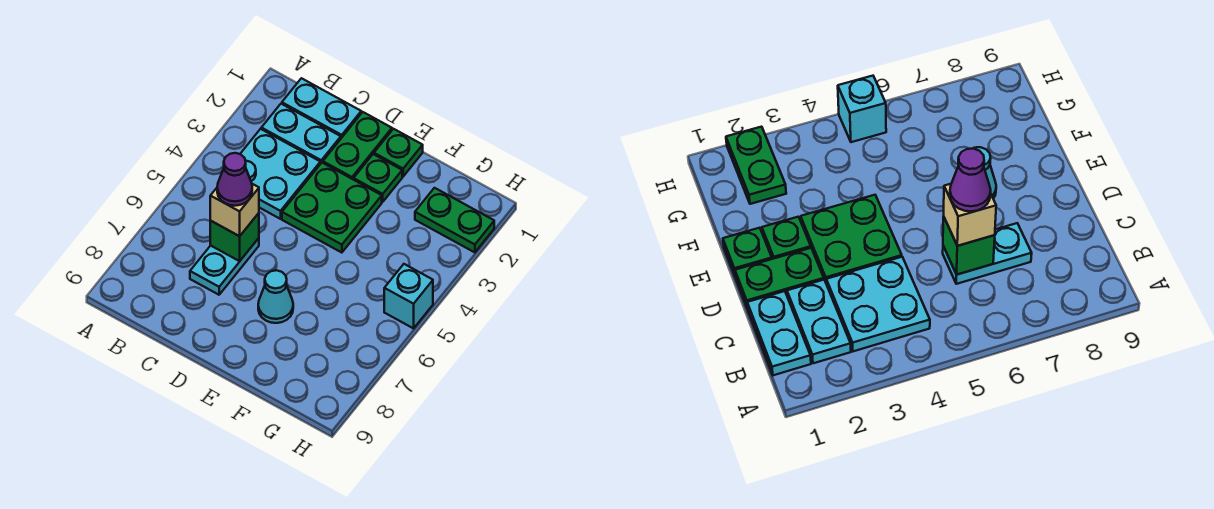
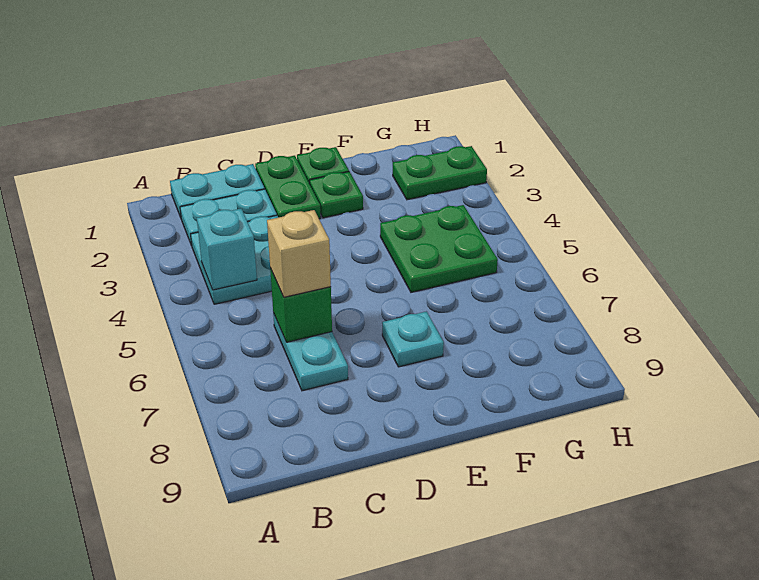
purple 1x1 cone [217,153,252,206] -> none
green 2x2 plate [282,163,382,253] -> green 2x2 plate moved to [380,205,498,292]
cyan 1x1 cone [258,270,293,323] -> cyan 1x1 plate [382,312,444,367]
cyan 1x1 brick [384,264,433,328] -> cyan 1x1 brick moved to [197,209,257,290]

